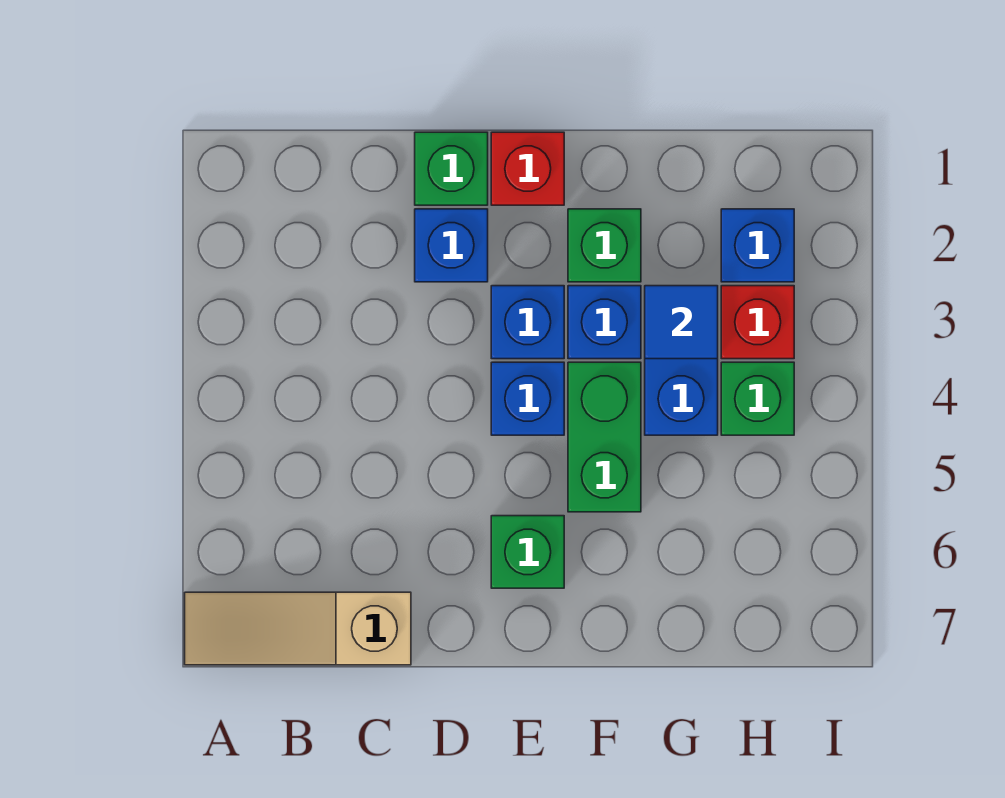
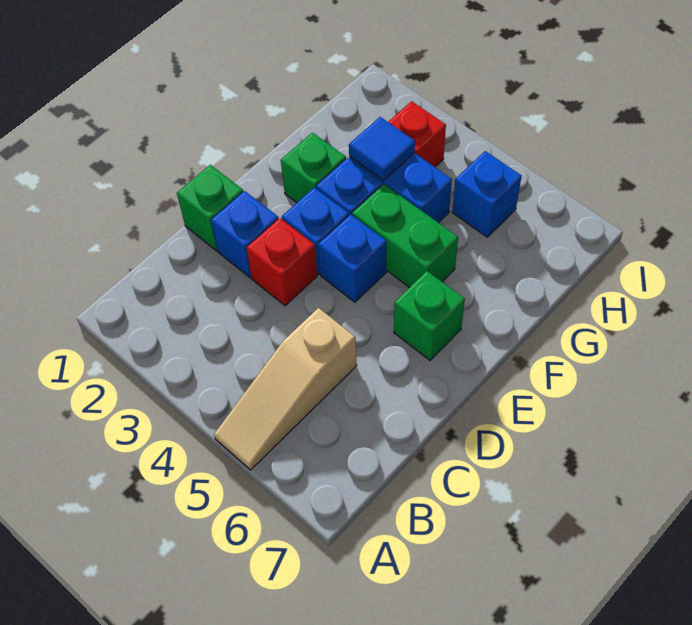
tan 1x3 slope [185,592,411,665] -> tan 1x3 slope moved to [214,308,357,470]
red 1x1 brick [491,132,564,205] -> red 1x1 brick moved to [246,218,317,306]
blue 1x1 brick [721,209,794,282] -> blue 1x1 brick moved to [452,151,521,237]
green 1x1 brick [721,362,794,435] -> none

